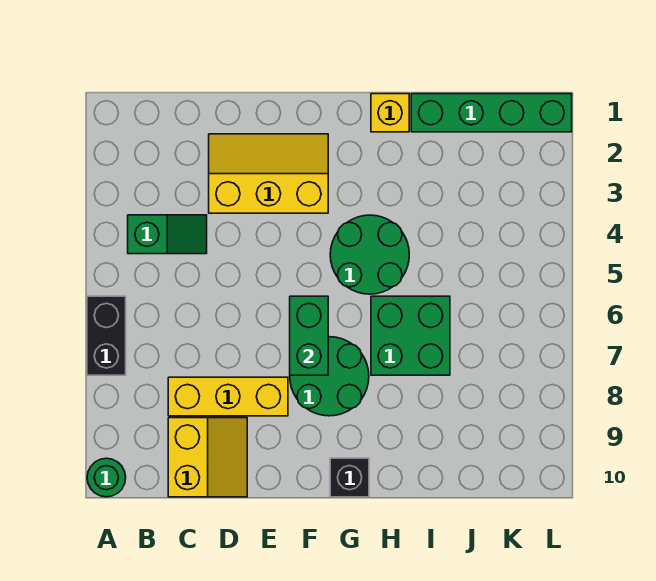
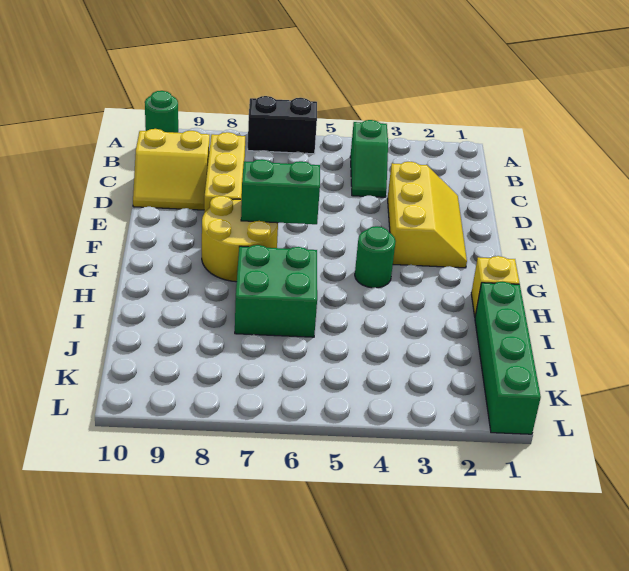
green 2x2 round brick [290,337,369,416] -> yellow 2x2 round brick [202,196,278,282]
green 2x2 round brick [330,215,409,294] -> green 1x1 round brick [355,226,396,288]
black 1x1 brick [330,458,369,497] -> none

